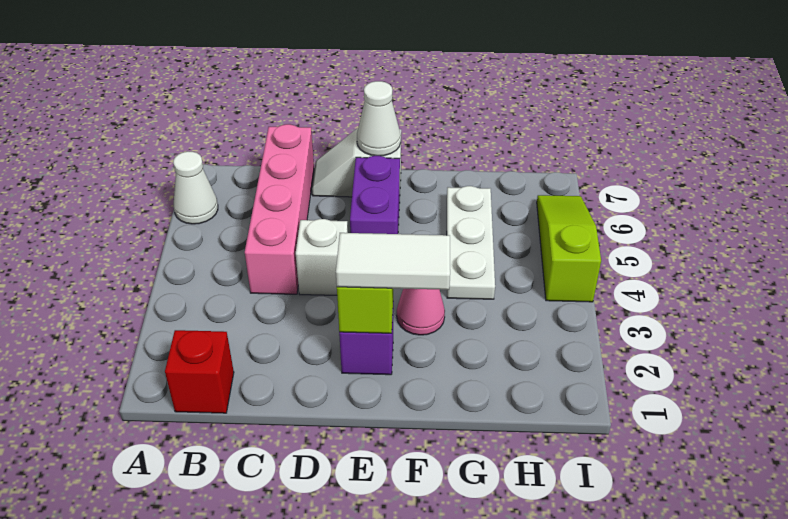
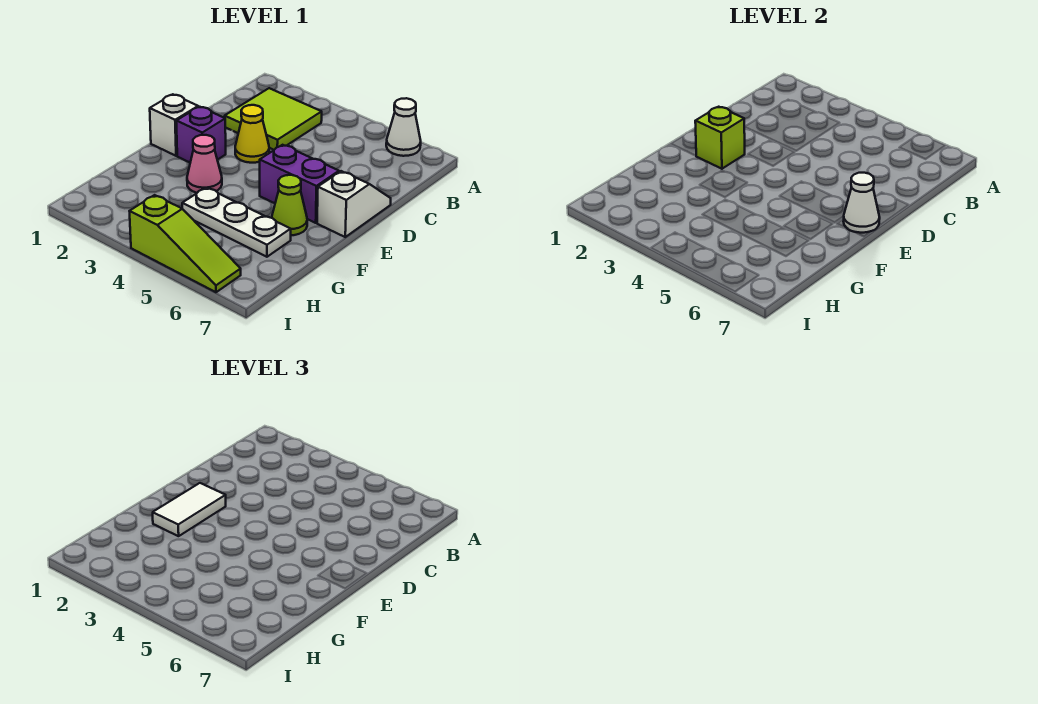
red 1x1 brick [165,330,234,413] -> none
none -> lime 2x2 tile [225,88,322,150]
pink 1x4 brick [245,124,314,294] -> none
none -> yellow 1x1 cone [235,105,269,163]
white 1x1 brick [296,219,348,295] -> white 1x1 brick moved to [150,94,198,156]
none -> lime 1x1 cone [272,175,307,235]

